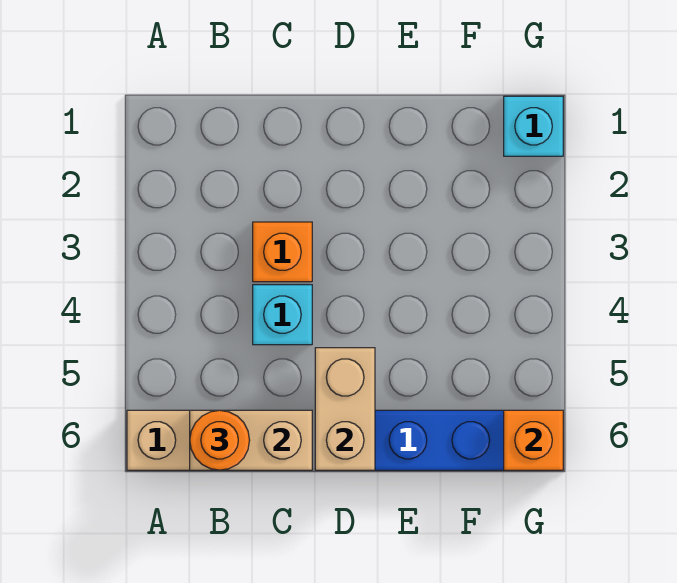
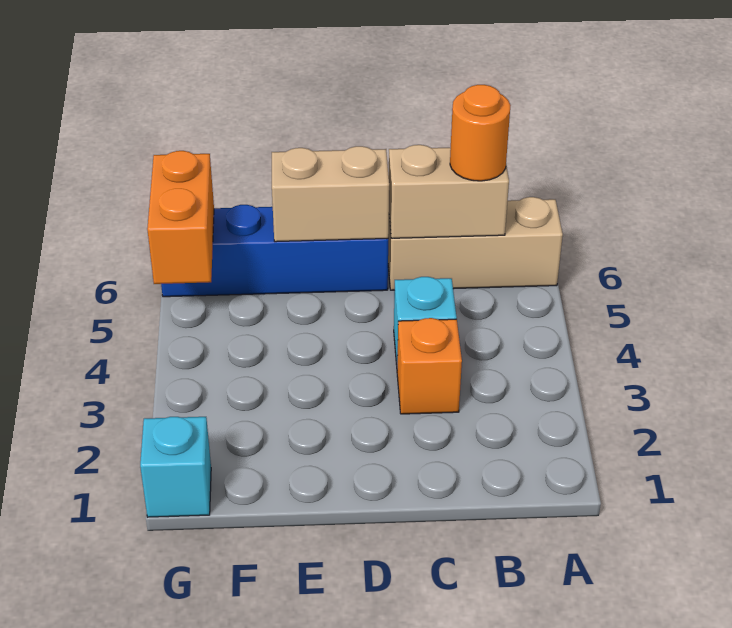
tan 1x2 brick [315,348,375,470] -> tan 1x2 brick turned to [272,146,389,242]
orange 1x1 brick [504,410,563,470] -> orange 1x2 brick [147,151,214,284]

